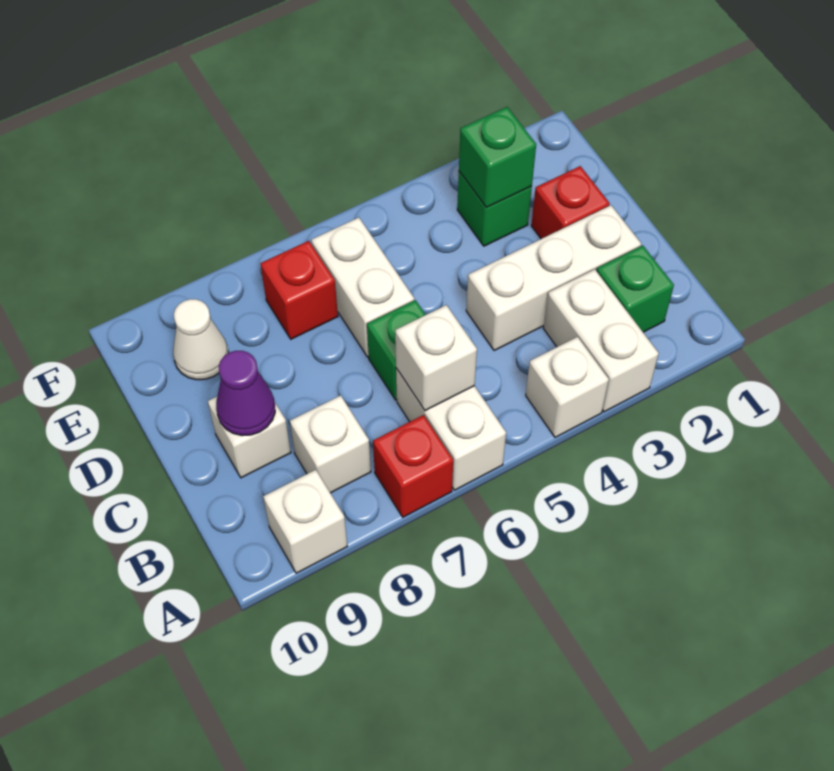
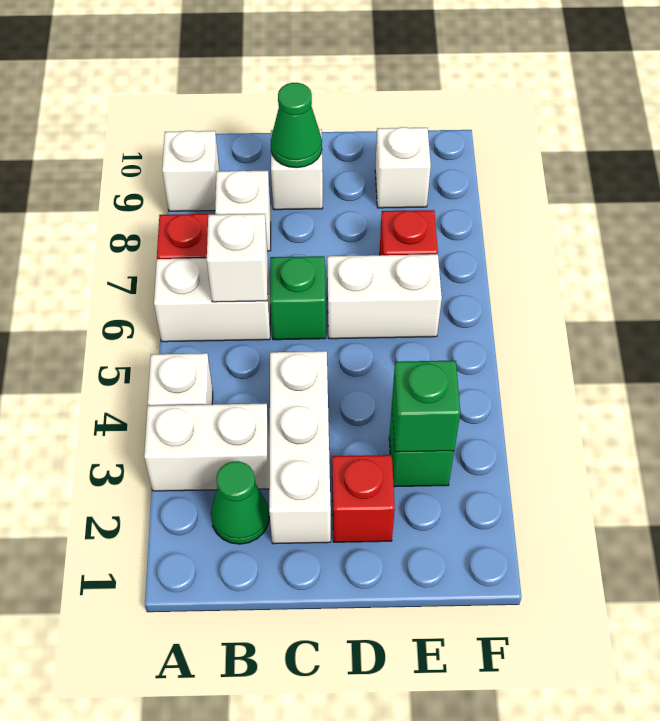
green 1x1 brick [597,245,674,332] -> green 1x1 cone [211,461,269,544]
purple 1x1 cone [216,351,275,436] -> green 1x1 cone [271,83,322,168]
white 1x1 cone [173,299,228,380] -> white 1x1 brick [375,127,431,208]

